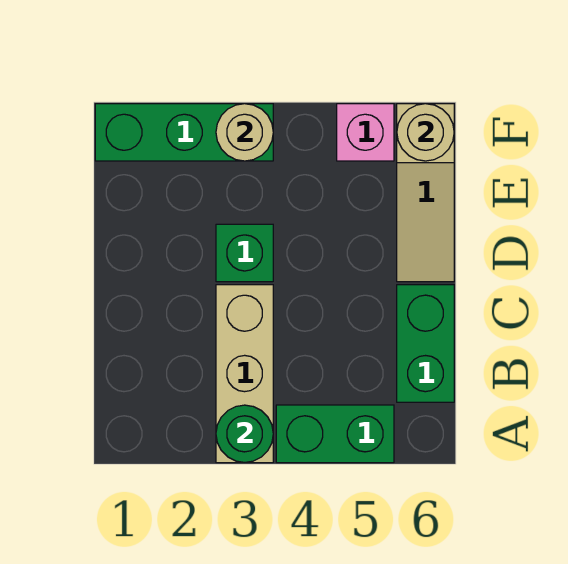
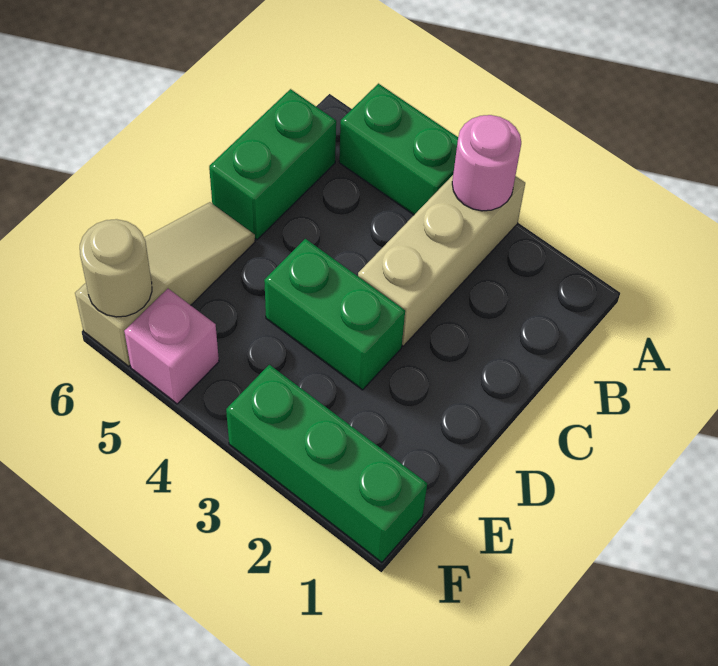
green 1x1 round brick [216,405,273,463] -> pink 1x1 round brick [452,115,521,211]
green 1x1 brick [216,224,273,282] -> green 1x2 brick [264,239,405,390]
tan 1x1 round brick [216,104,273,161] -> none

